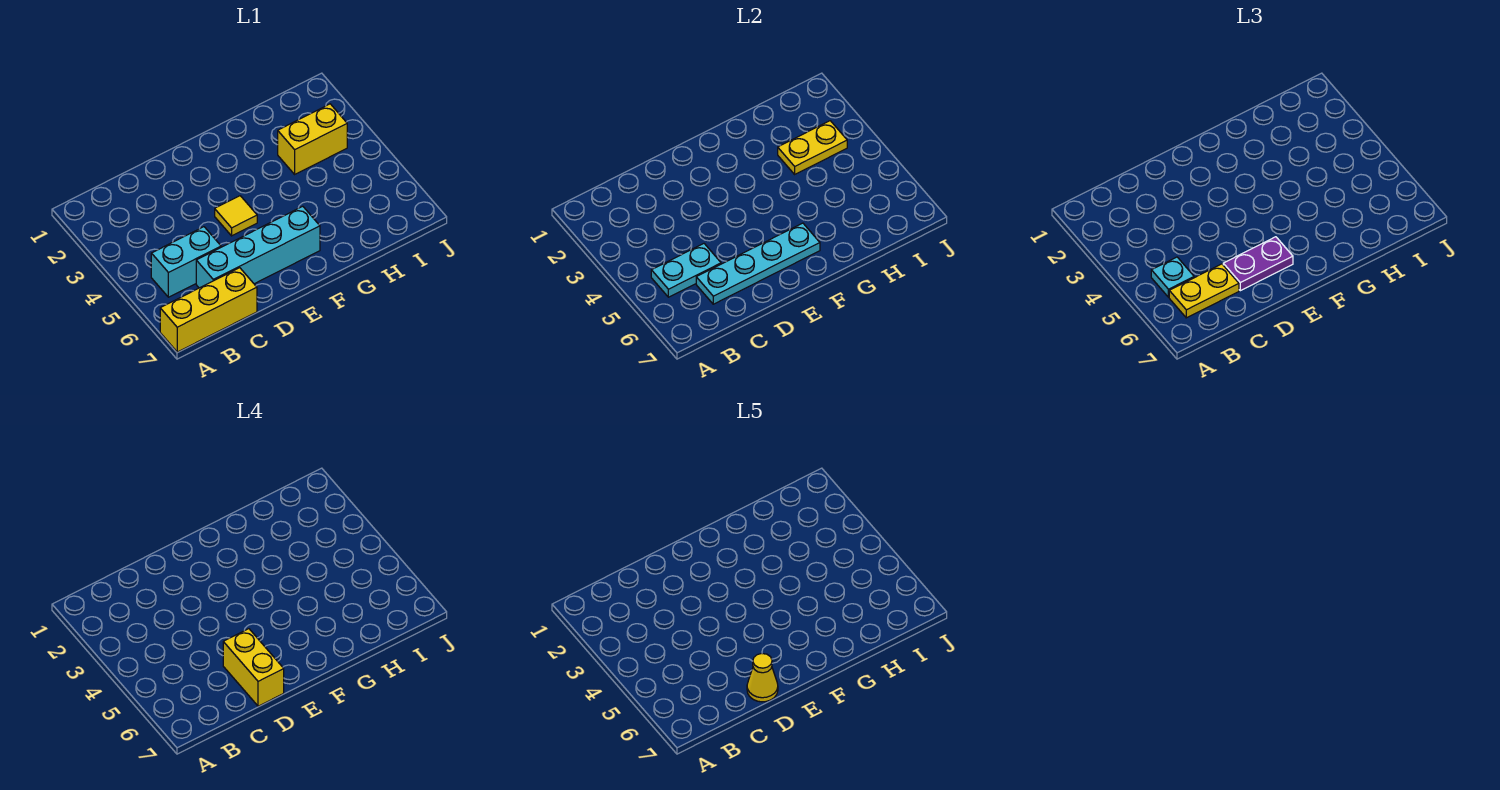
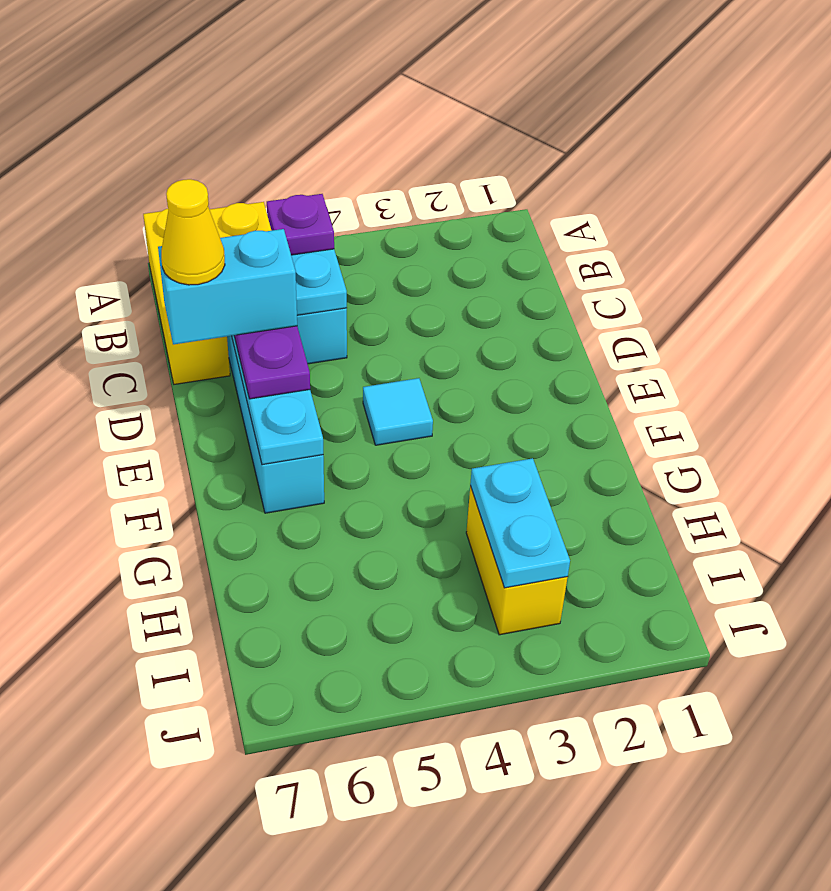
cyan 1x1 plate [1151,257,1194,297] -> purple 1x1 plate [267,194,334,255]
yellow 1x2 brick [223,629,284,706] -> cyan 1x2 brick [158,229,297,344]
yellow 1x1 tile [215,196,257,236] -> cyan 1x1 tile [363,378,433,445]
yellow 1x2 plate [778,121,847,174] -> cyan 1x2 plate [470,458,570,588]

